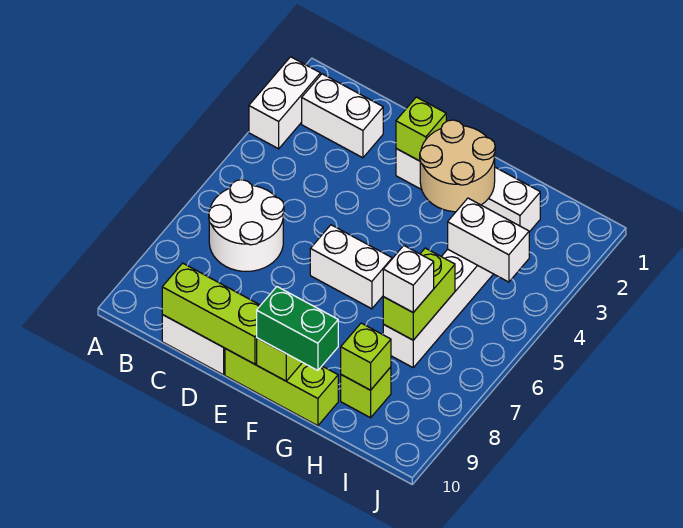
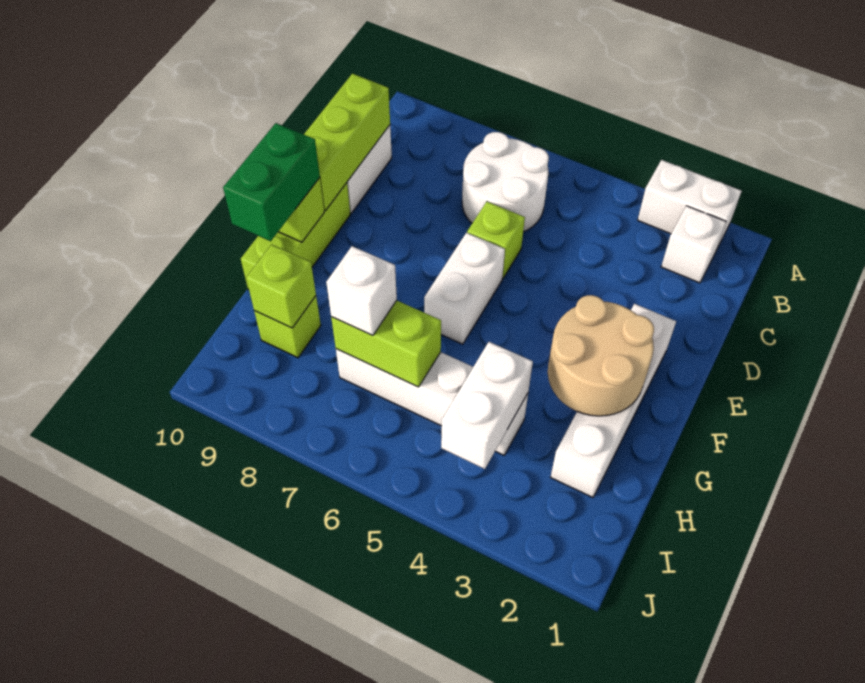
white 1x2 brick [302,74,383,158] -> white 1x1 brick [661,206,726,283]
lime 1x1 brick [396,97,446,161] -> lime 1x1 brick moved to [467,202,525,278]

